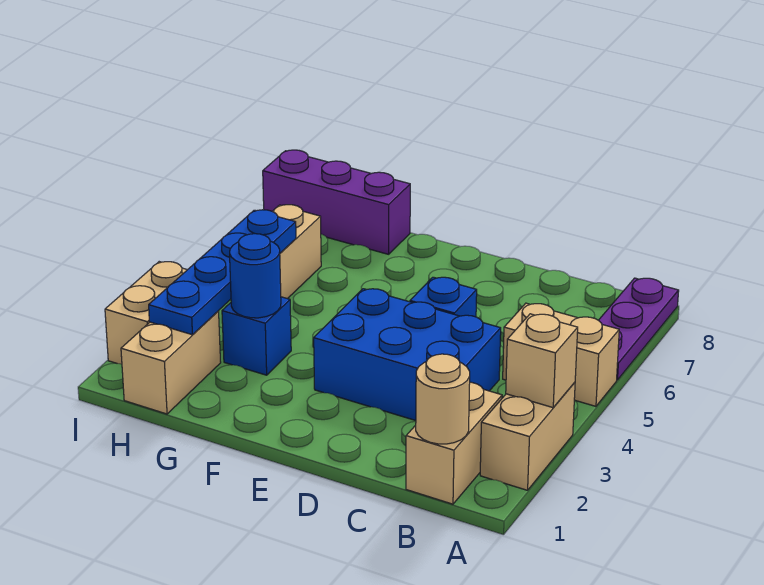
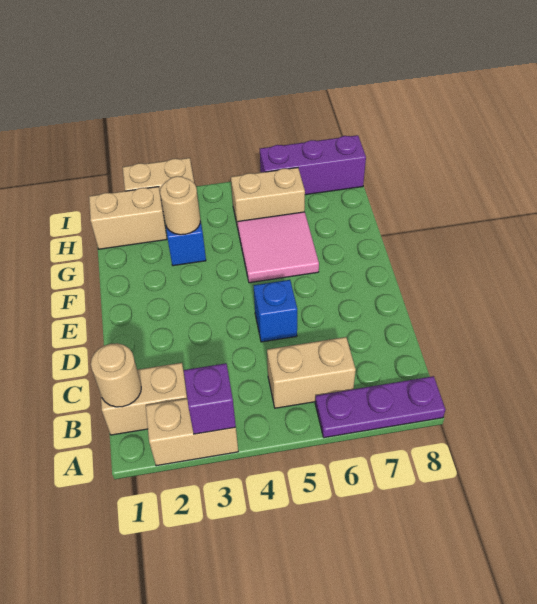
tan 1x1 brick [506,314,578,408] -> purple 1x1 brick [184,363,236,434]
tan 1x2 brick [503,303,619,406] -> tan 1x2 brick turned to [267,337,356,408]
blue 2x3 brick [314,289,501,421] -> none
none -> pink 2x2 tile [237,212,319,283]
blue 1x1 round brick [230,234,281,318] -> tan 1x1 round brick [160,176,200,235]
purple 1x3 brick [263,150,410,254] -> purple 1x3 brick turned to [260,135,366,195]
blue 1x4 plate [149,210,296,335] -> none

